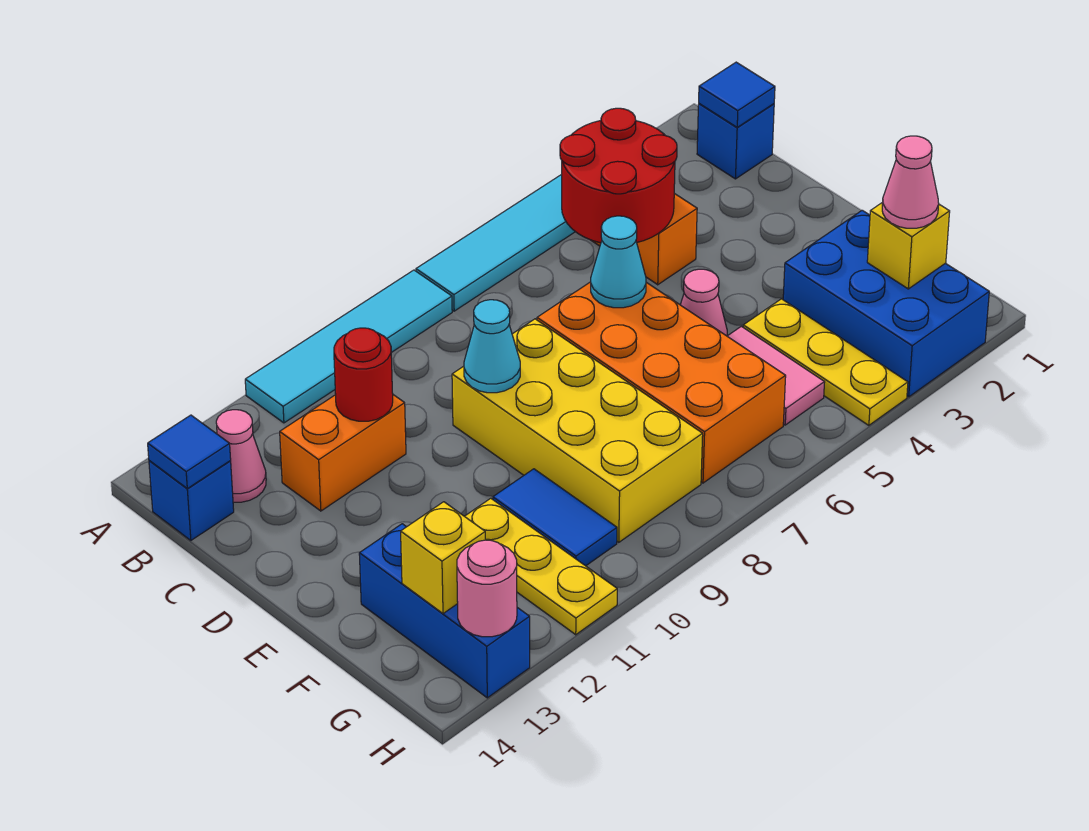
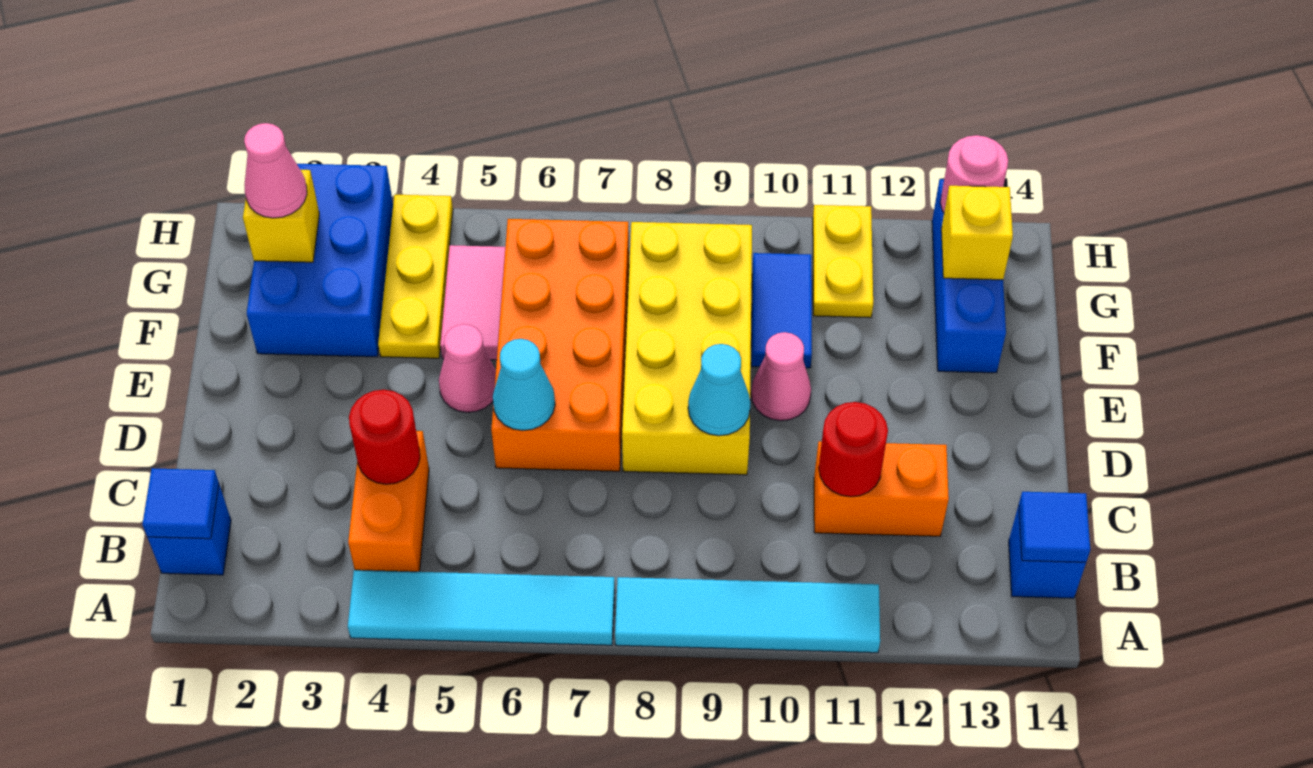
red 2x2 round brick [560,108,677,243] -> red 1x1 round brick [349,390,420,484]
pink 1x1 cone [216,410,266,502] -> pink 1x1 cone moved to [751,332,811,421]
yellow 1x3 plate [465,498,617,635] -> yellow 1x2 plate [813,205,873,318]

